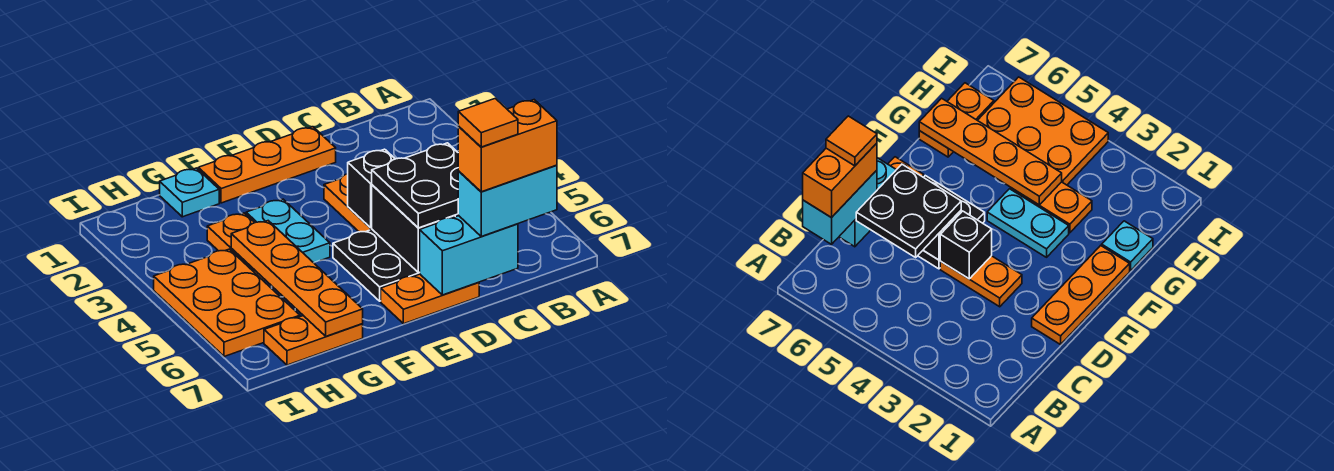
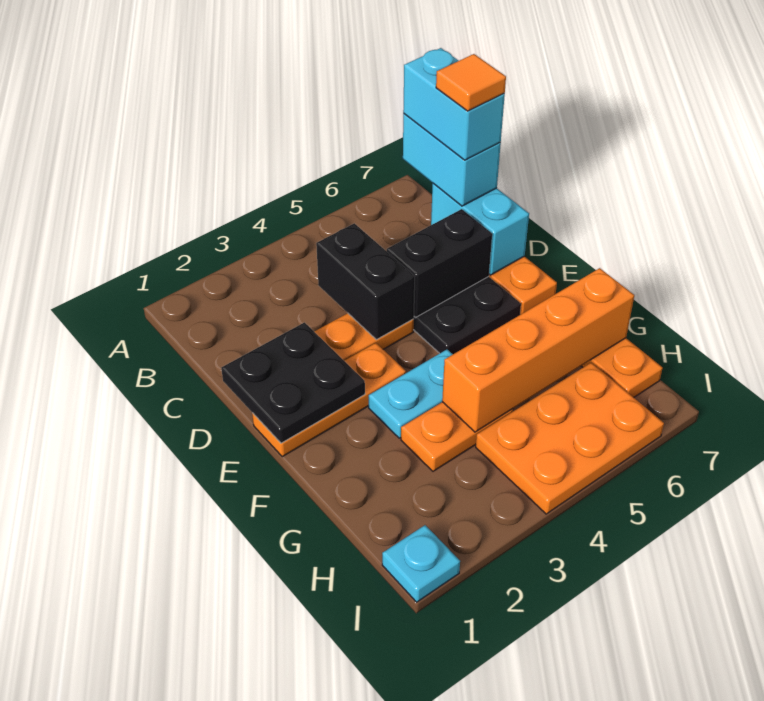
orange 1x2 brick [458,100,557,192] -> cyan 1x2 brick [403,48,505,160]
black 2x2 plate [372,143,458,228] -> black 2x2 plate moved to [221,322,365,443]
orange 1x3 plate [198,127,336,203] -> orange 1x3 plate turned to [252,343,406,457]
black 1x1 brick [348,149,395,228] -> black 1x2 brick [316,223,415,340]
cyan 1x1 plate [160,168,219,217] -> cyan 1x1 plate moved to [382,525,460,602]
orange 1x4 plate [231,221,363,336] -> orange 1x4 brick [442,268,634,432]

